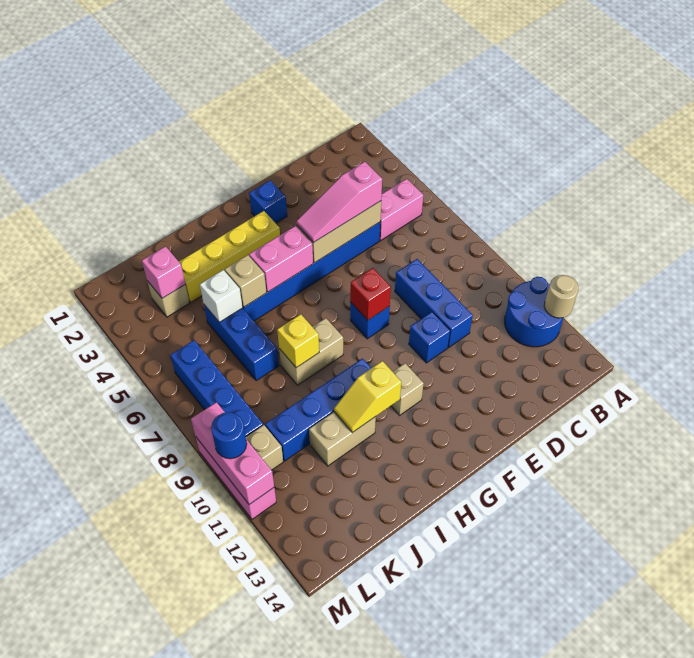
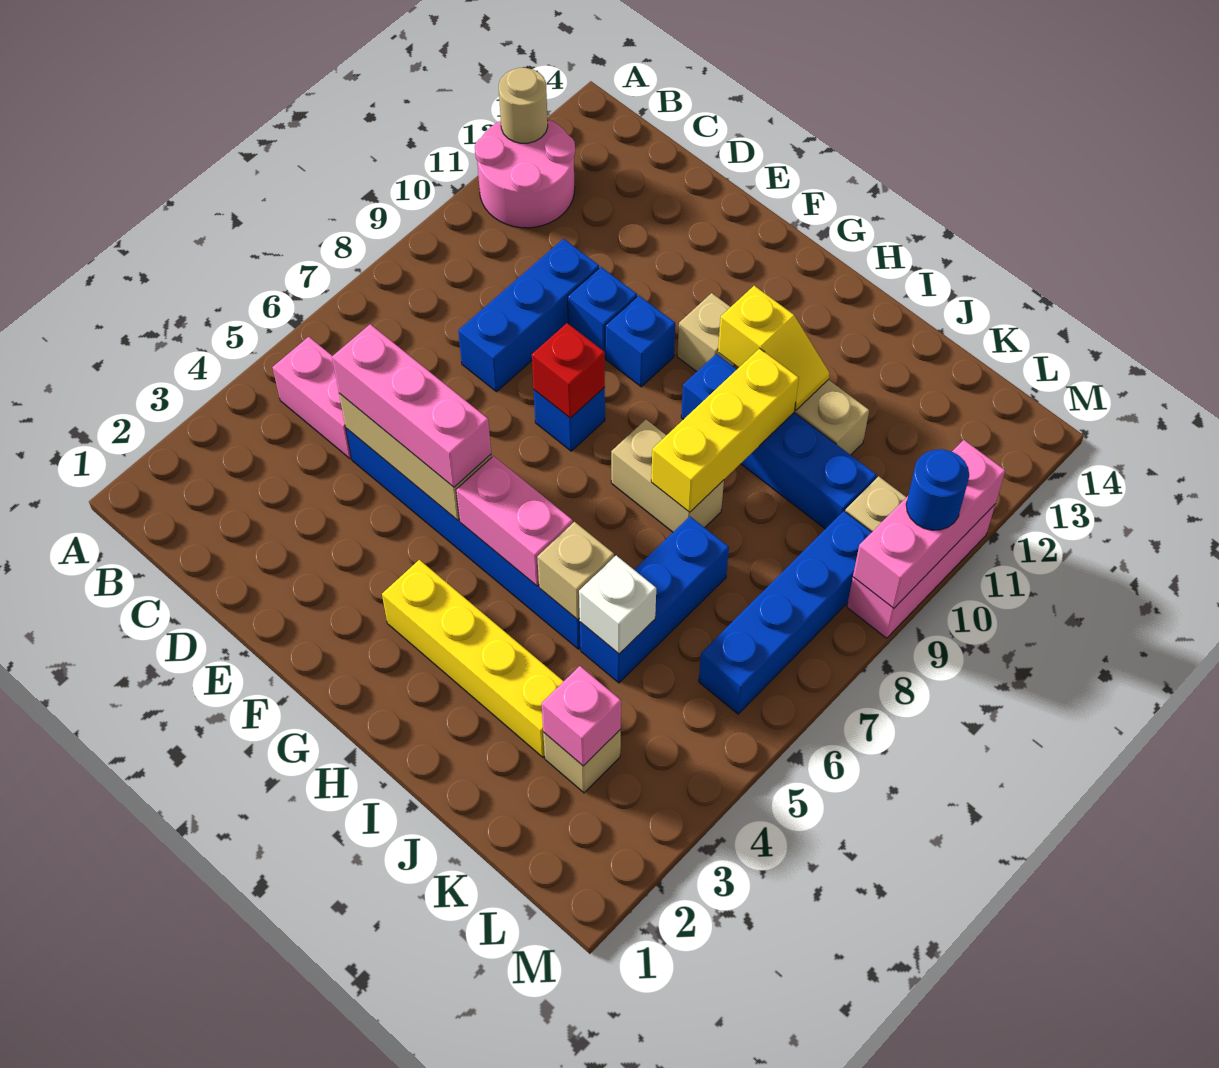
blue 2x2 round brick [505,277,564,347] -> pink 2x2 round brick [475,119,575,228]
pink 1x3 slope [297,162,382,243] -> pink 1x3 brick [332,324,491,487]
blue 1x1 brick [249,180,287,223] -> blue 1x1 brick moved to [605,296,675,387]
yellow 1x1 brick [277,314,319,368] -> yellow 1x3 brick [651,348,799,512]

